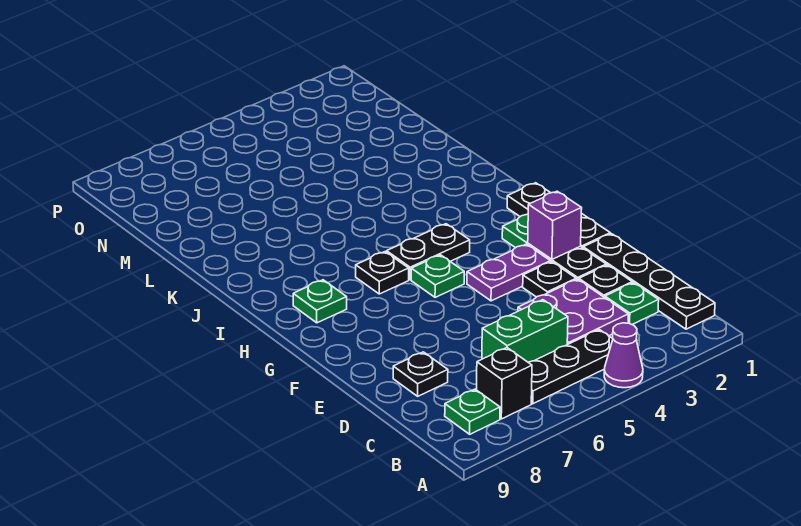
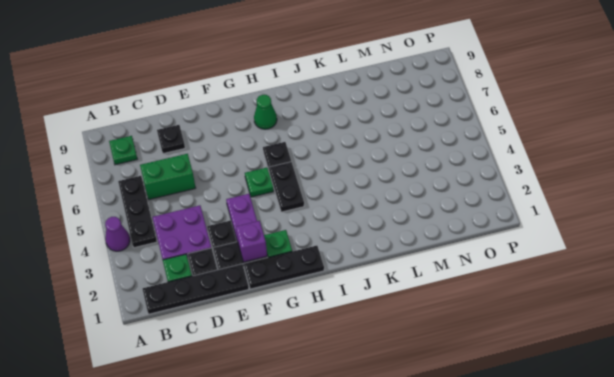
black 1x1 brick [477,348,532,419] -> none
green 1x2 brick [482,300,568,362] -> green 1x2 brick turned to [140,154,196,200]
green 1x1 plate [293,280,347,323] -> green 1x1 cone [254,95,277,129]

